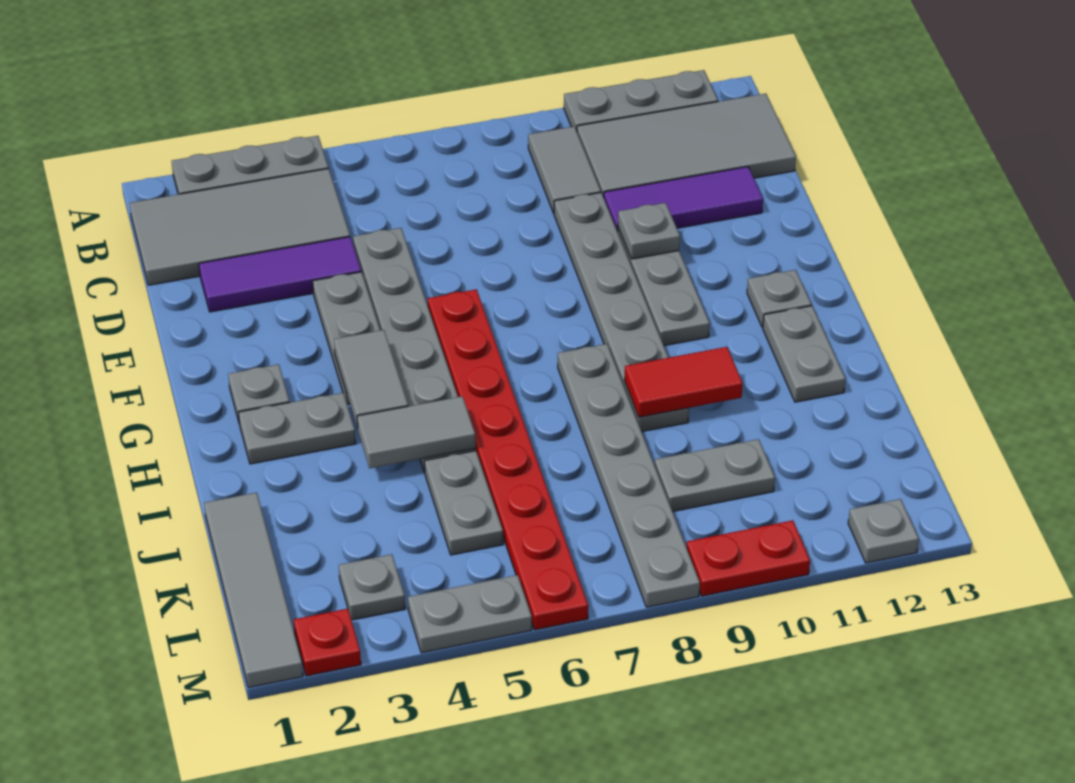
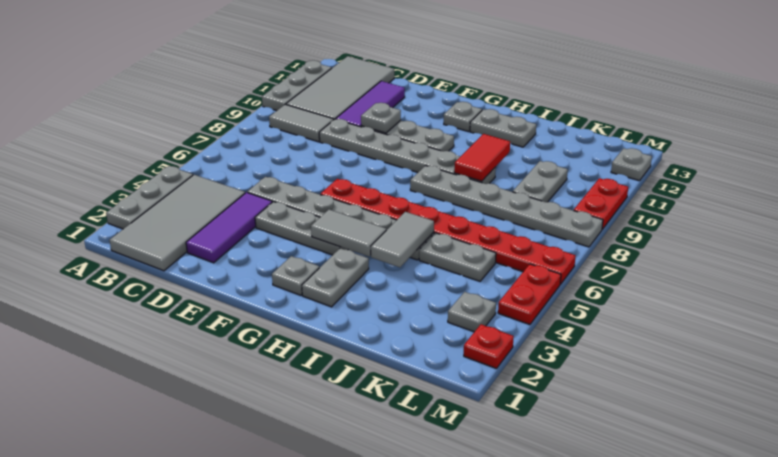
grey 1x4 tile [204,493,303,688] -> none
grey 1x2 plate [408,575,532,653] -> red 1x2 plate [498,264,561,325]

